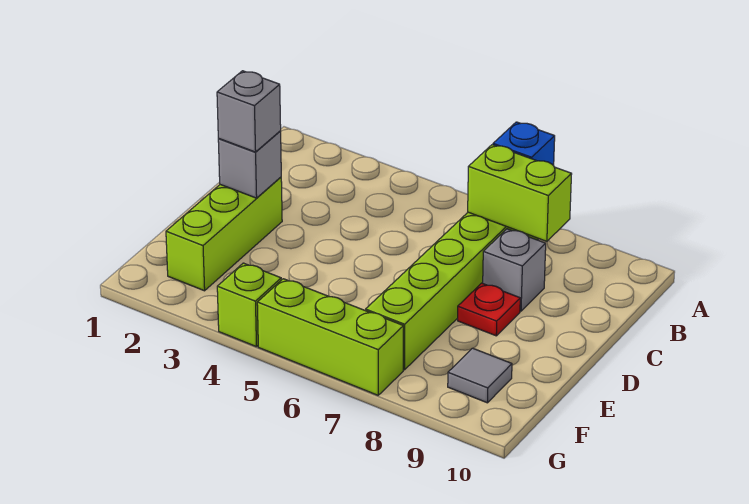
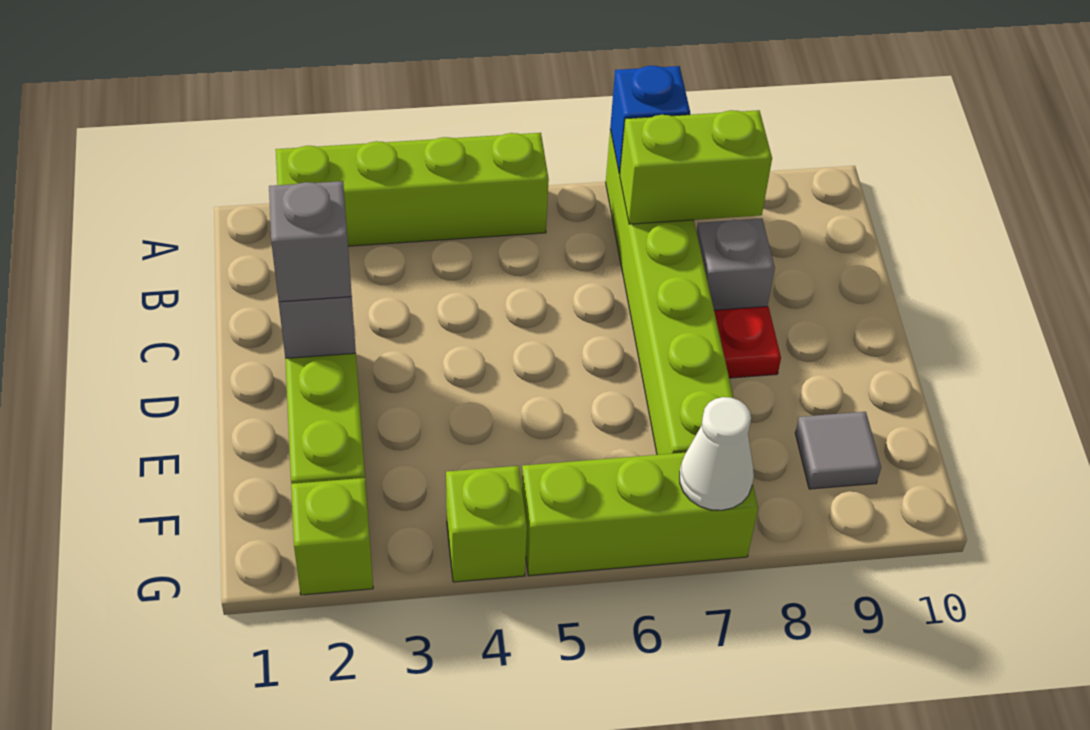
none -> lime 1x4 brick [276,133,549,246]
none -> lime 1x1 brick [291,478,373,595]
none -> white 1x1 cone [680,397,754,510]

